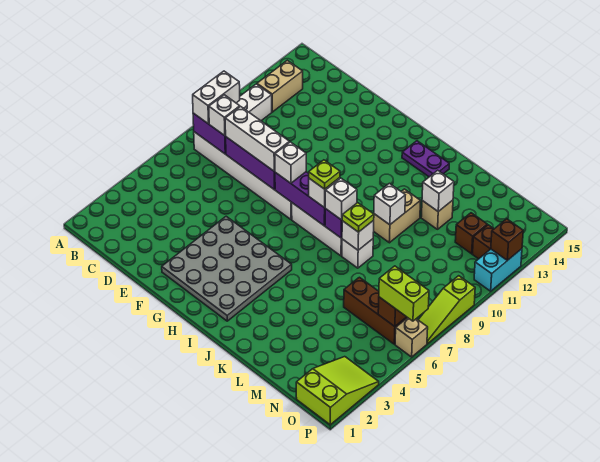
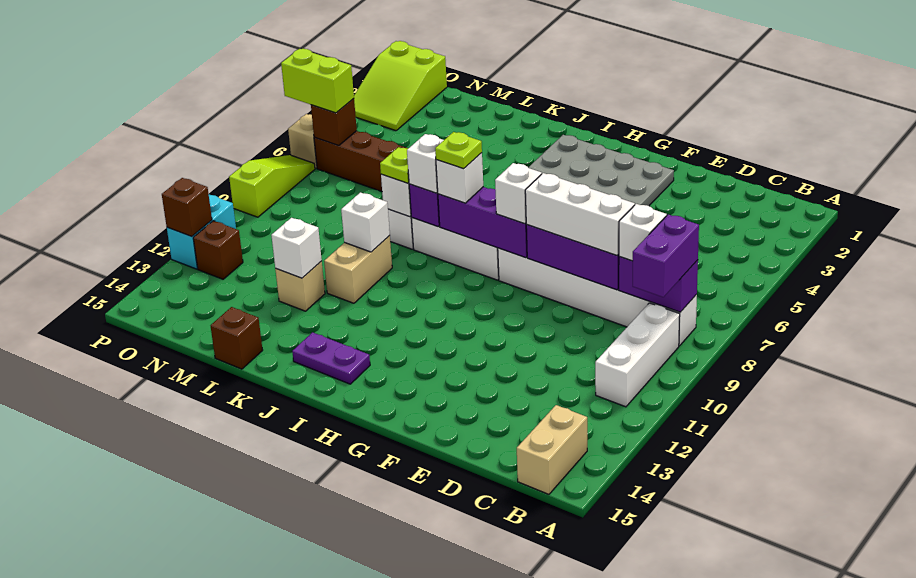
white 1x2 brick [193,71,240,124] -> purple 1x2 brick [633,214,699,297]
tan 1x2 brick [257,60,303,112] -> tan 1x2 brick moved to [517,405,587,494]
brown 1x1 brick [455,213,487,254] -> brown 1x1 brick moved to [211,307,263,369]

